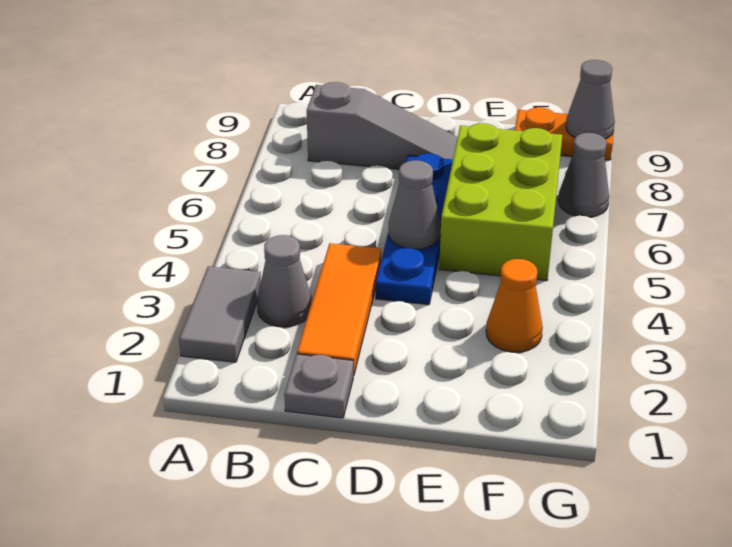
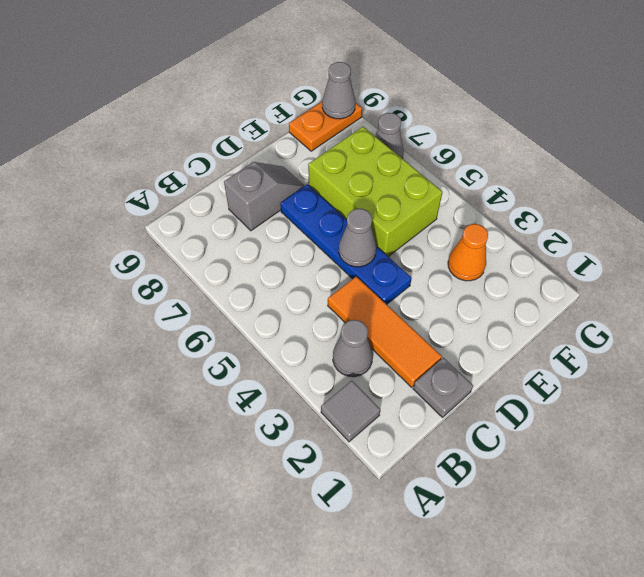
grey 1x2 tile [179,266,261,362] -> grey 1x1 tile [321,381,380,442]
grey 1x3 slope [307,82,458,169] -> grey 1x2 slope [224,162,305,231]

